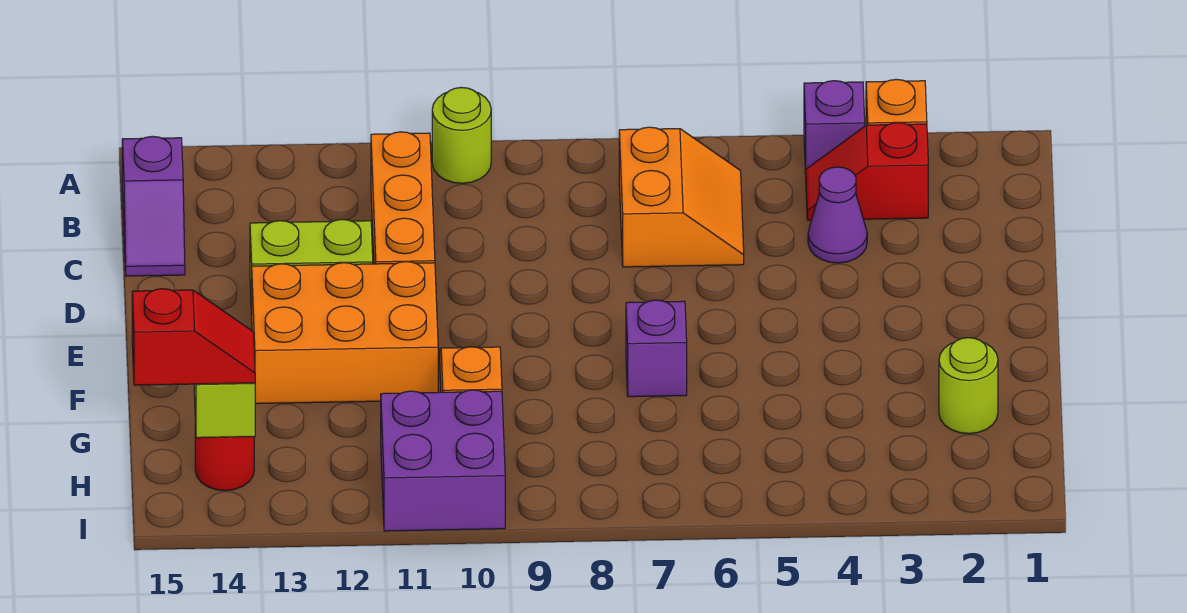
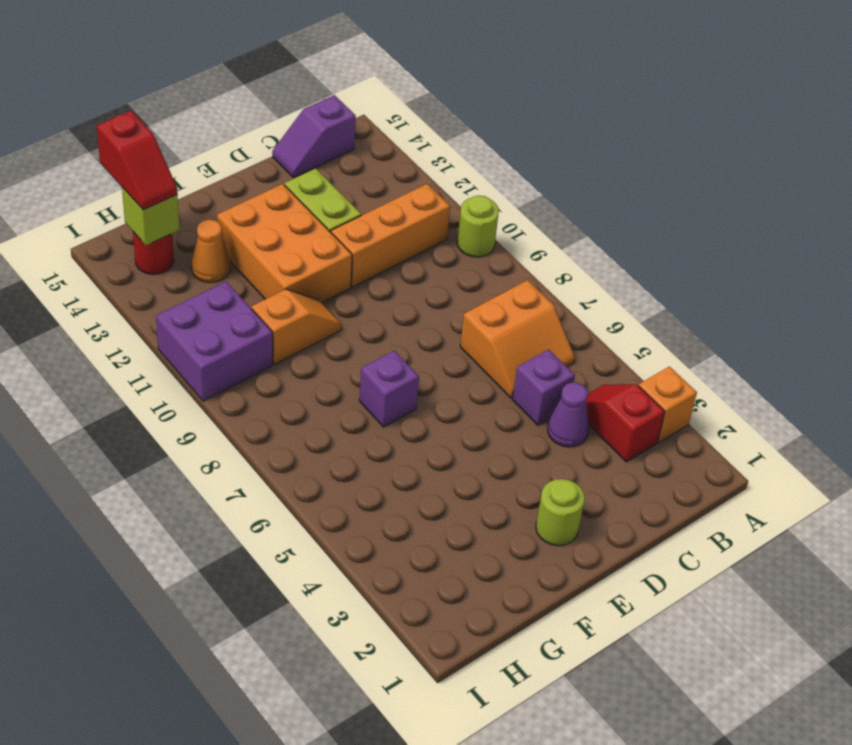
purple 1x1 brick [804,81,865,174] -> purple 1x1 brick moved to [512,349,575,425]
lime 1x1 round brick [939,338,998,434] -> lime 1x1 round brick moved to [536,479,585,546]
none -> orange 1x1 cone [191,220,230,282]

